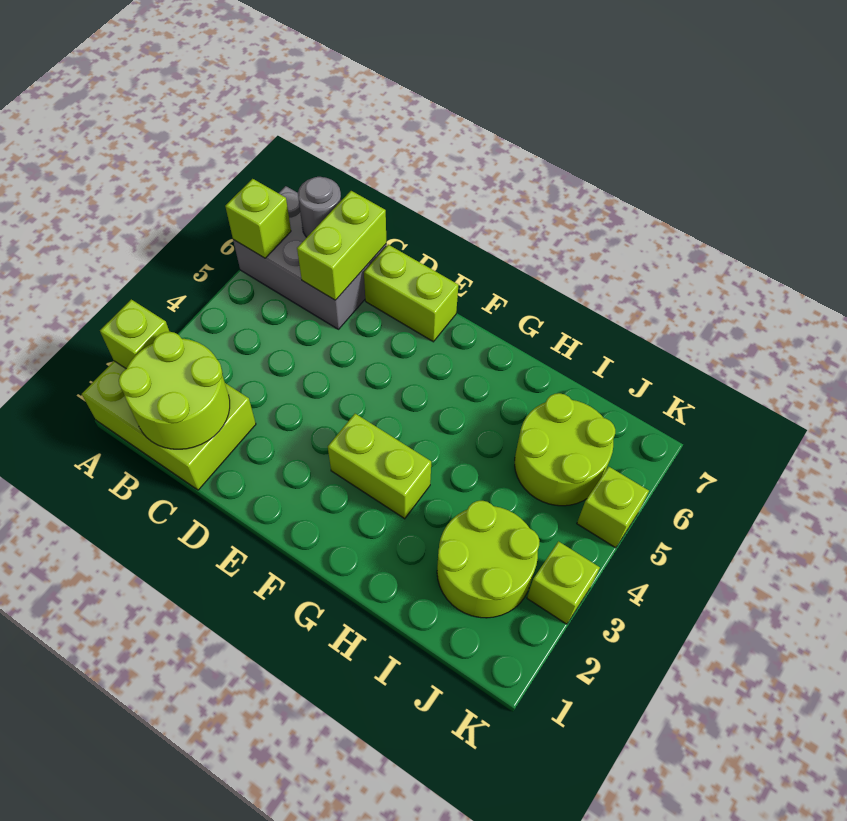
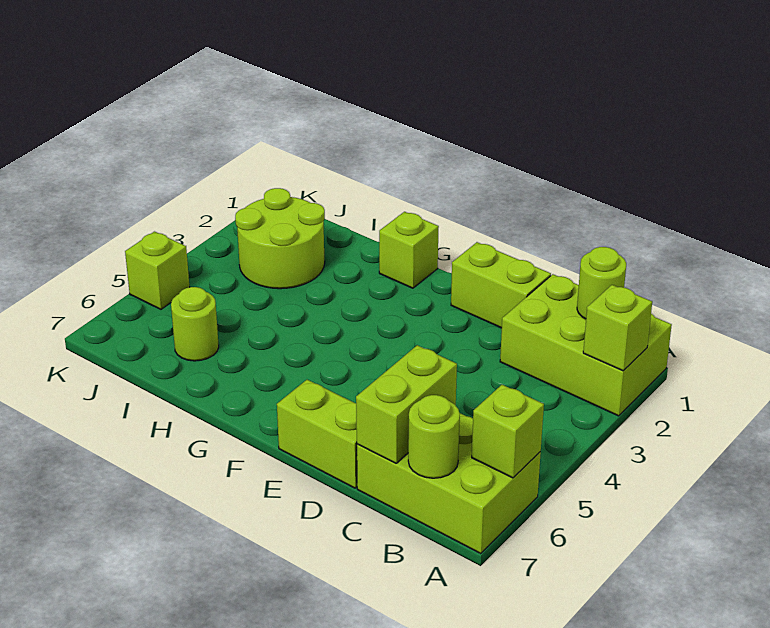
grey 2x3 brick [233,186,387,329] -> lime 2x3 brick [357,413,541,554]
lime 2x2 round brick [119,332,230,449] -> lime 1x1 round brick [577,247,626,319]
grey 1x1 round brick [298,177,341,237] -> lime 1x1 round brick [408,395,460,478]
lime 1x2 brick [328,414,431,519] -> lime 1x2 brick moved to [451,242,551,328]
lime 2x2 round brick [515,393,615,506] -> lime 1x1 round brick [171,287,219,361]
lime 1x1 brick [527,541,600,624] -> lime 1x1 brick moved to [379,212,439,288]

